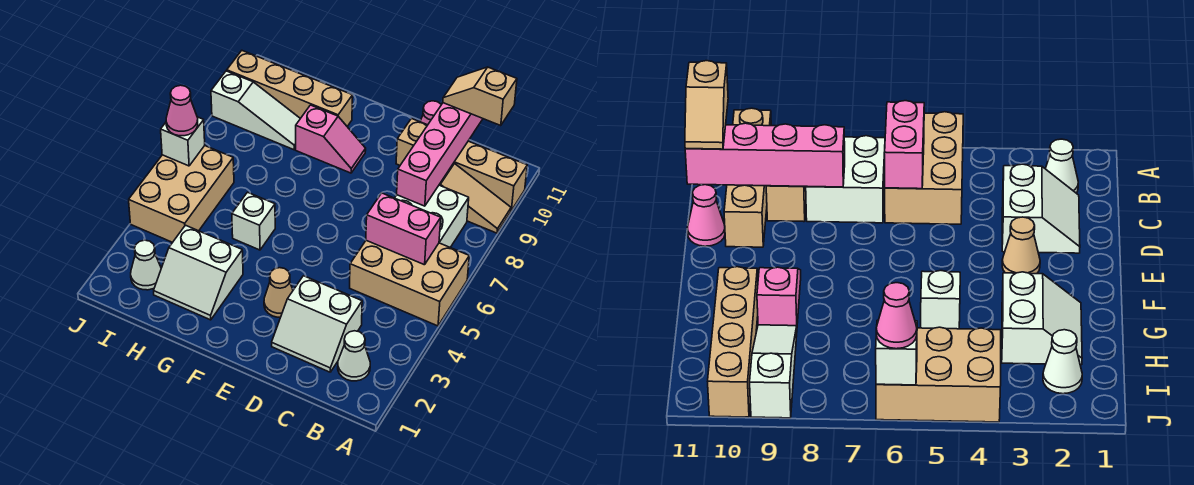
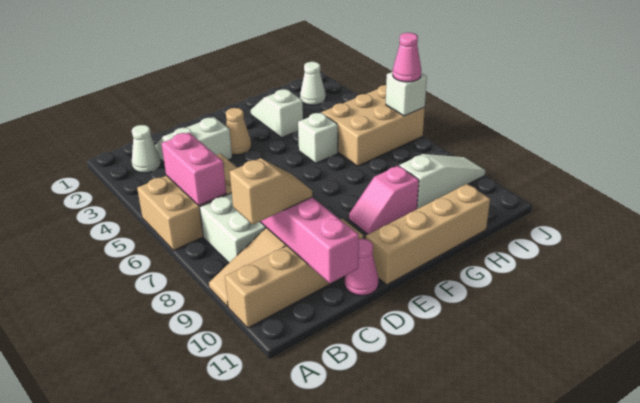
pink 1x2 brick [366,193,441,265] -> pink 1x2 brick turned to [161,132,226,205]
tan 1x2 slope [443,67,517,126] -> tan 1x2 slope moved to [230,158,312,224]
white 2x2 slope [154,225,243,320] -> white 1x2 slope [251,89,303,138]
tan 1x4 brick [227,51,353,126] -> tan 1x4 brick moved to [366,184,490,285]
white 1x3 slope [211,71,300,150] -> white 1x3 slope turned to [399,154,485,209]
tan 2x3 brick [129,146,234,242] -> tan 2x3 brick turned to [322,85,425,166]

